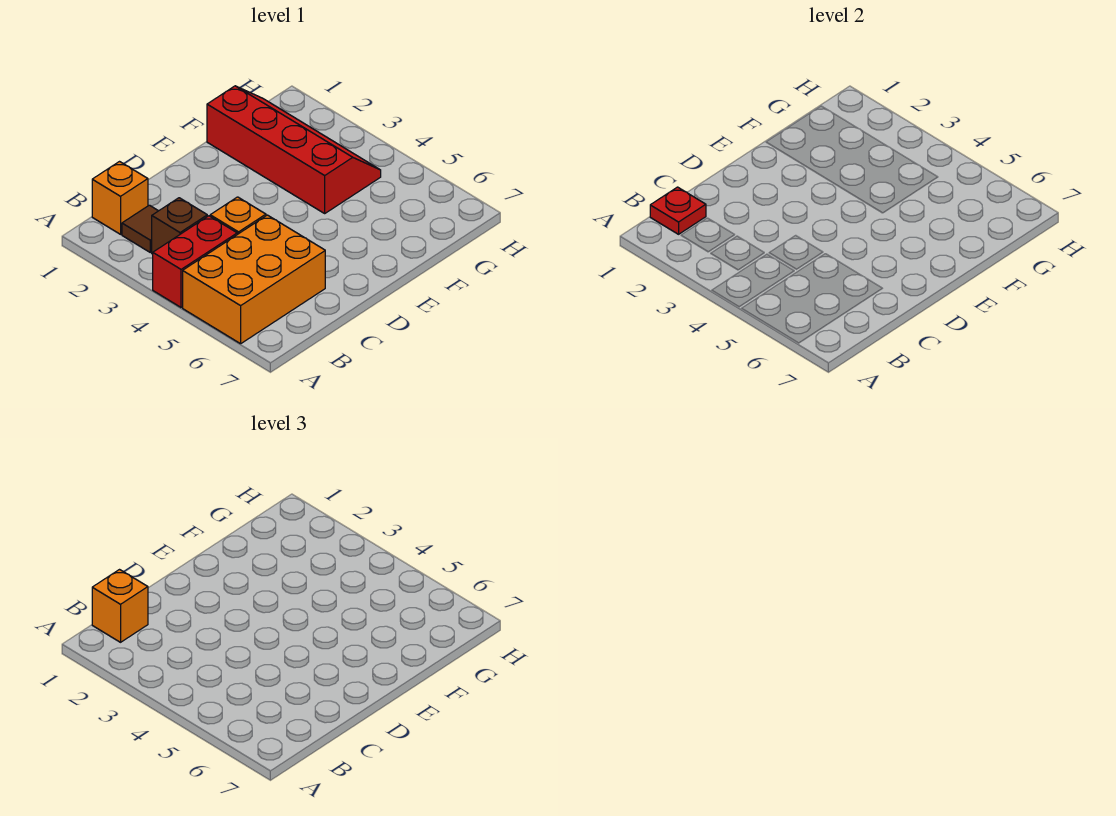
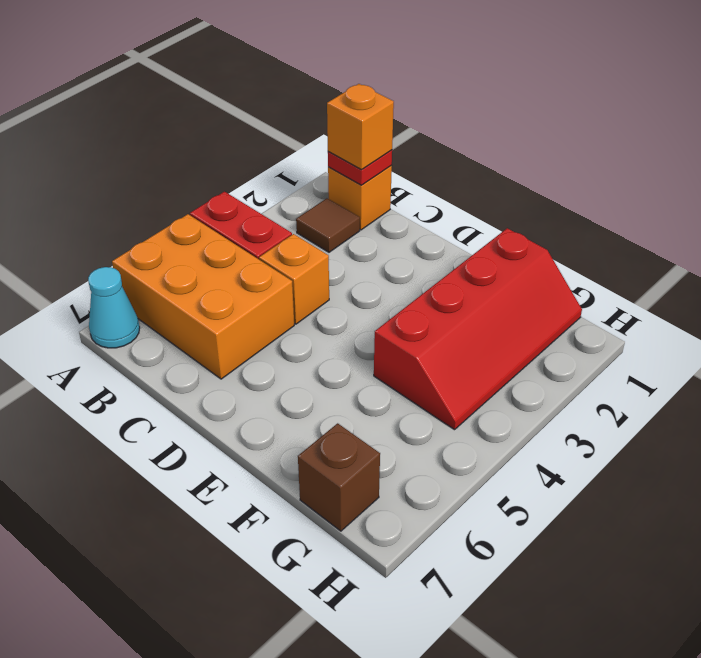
none -> cyan 1x1 cone [88,267,140,348]
brown 1x1 brick [152,198,207,254] -> brown 1x1 brick moved to [298,423,380,531]

